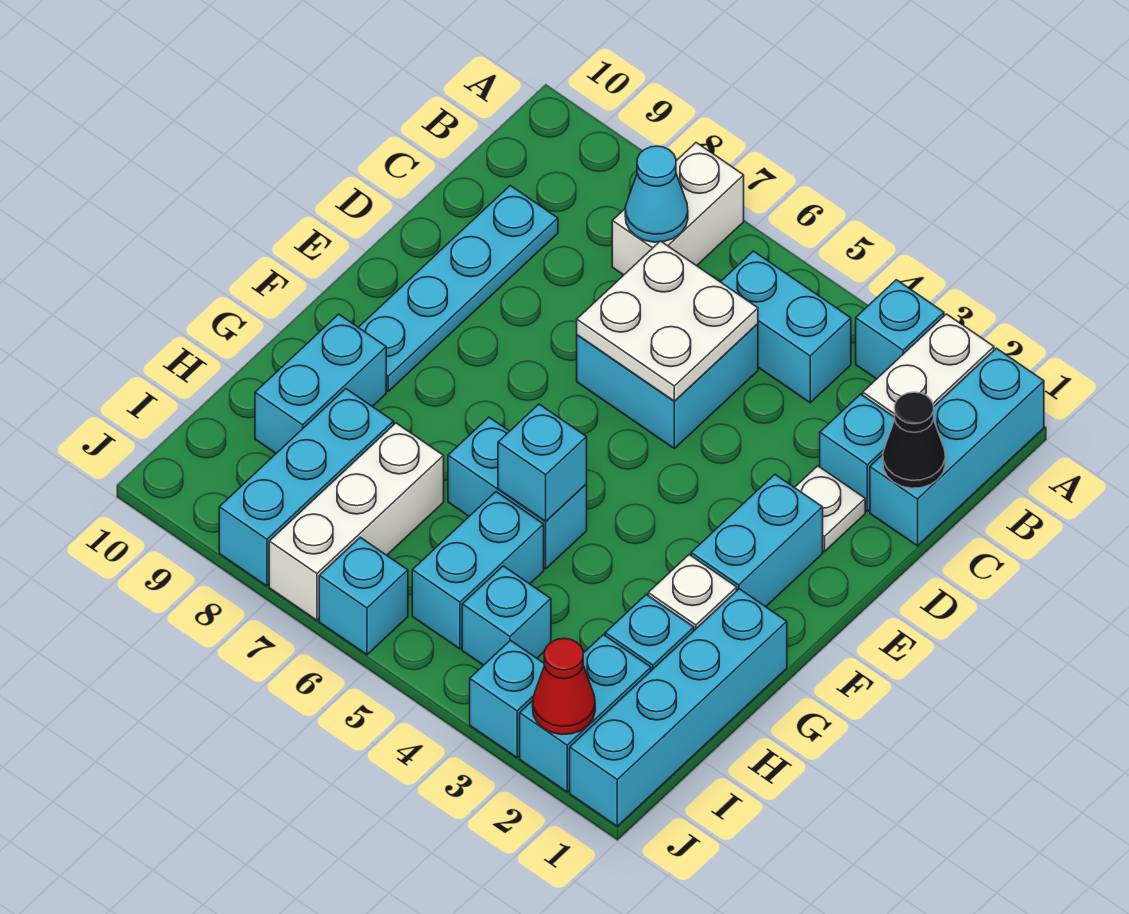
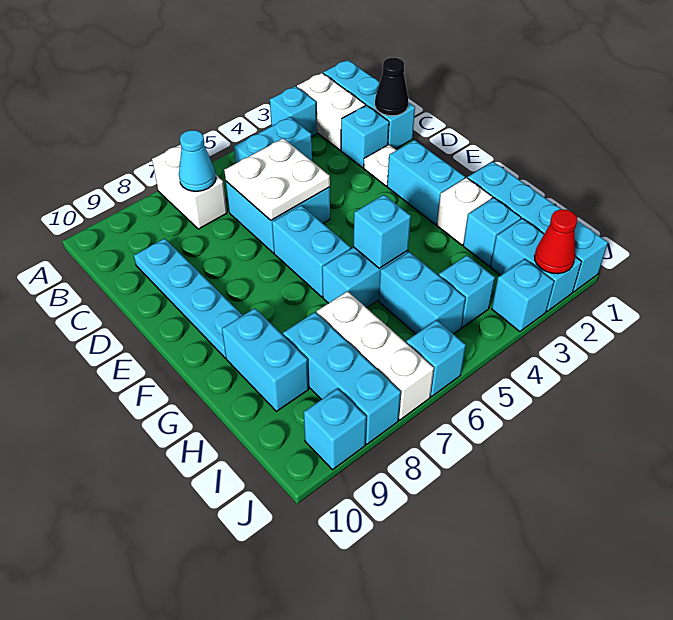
none -> cyan 1x2 brick [272,205,351,297]
none -> cyan 1x1 brick [304,388,366,470]

